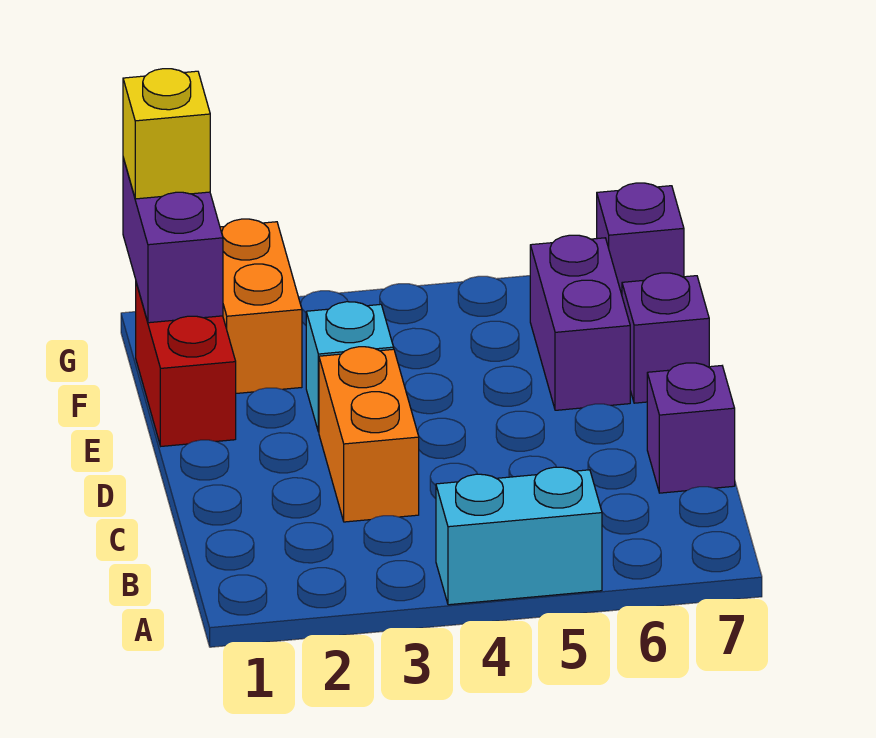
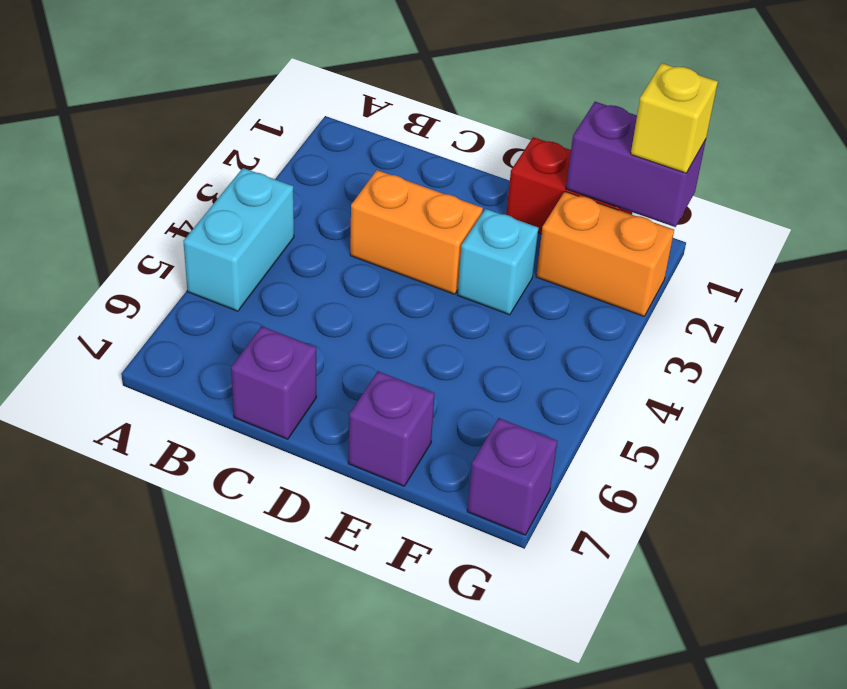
purple 1x2 brick [530,235,630,410] -> none

